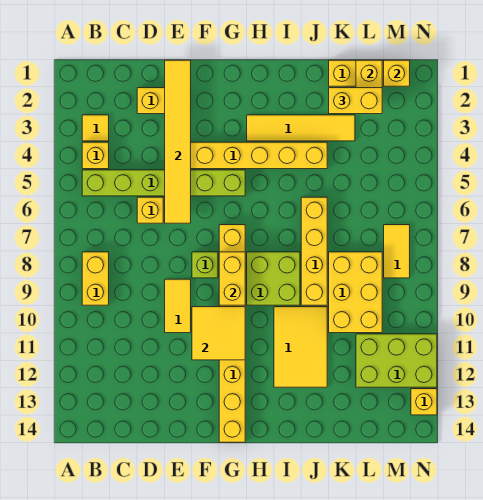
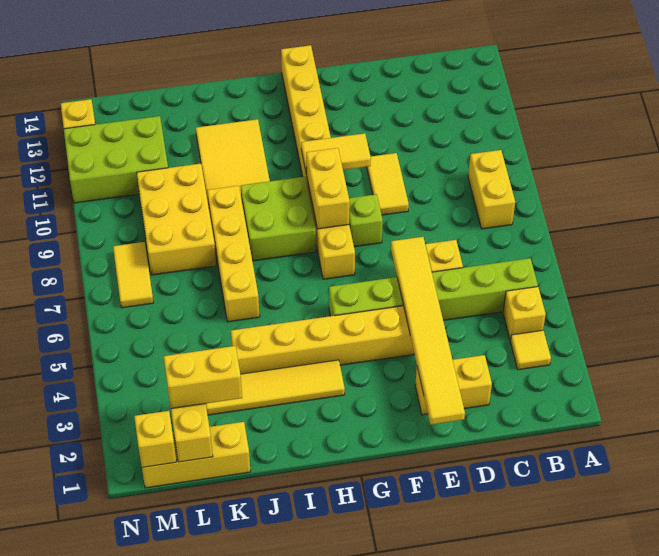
yellow 2x2 tile [192,307,245,360] -> yellow 1x2 tile [301,133,371,174]

